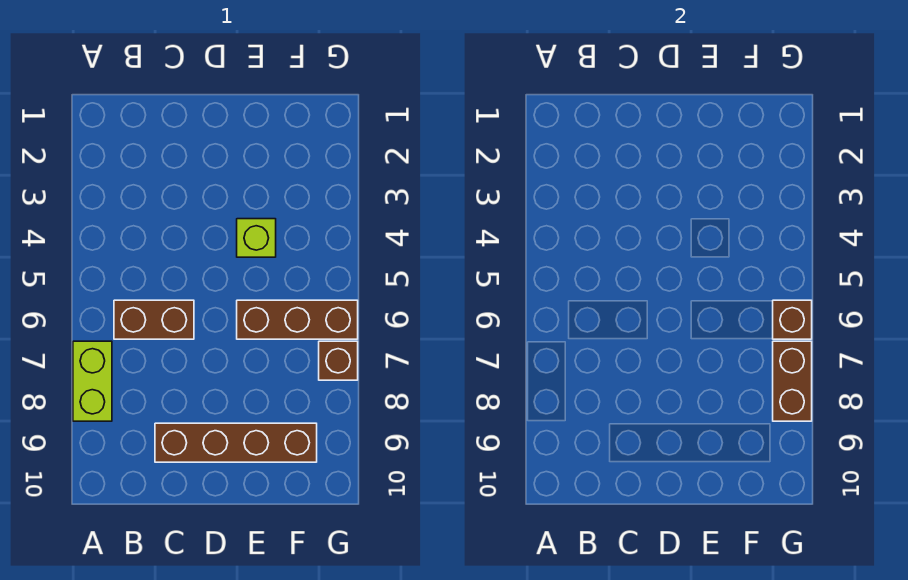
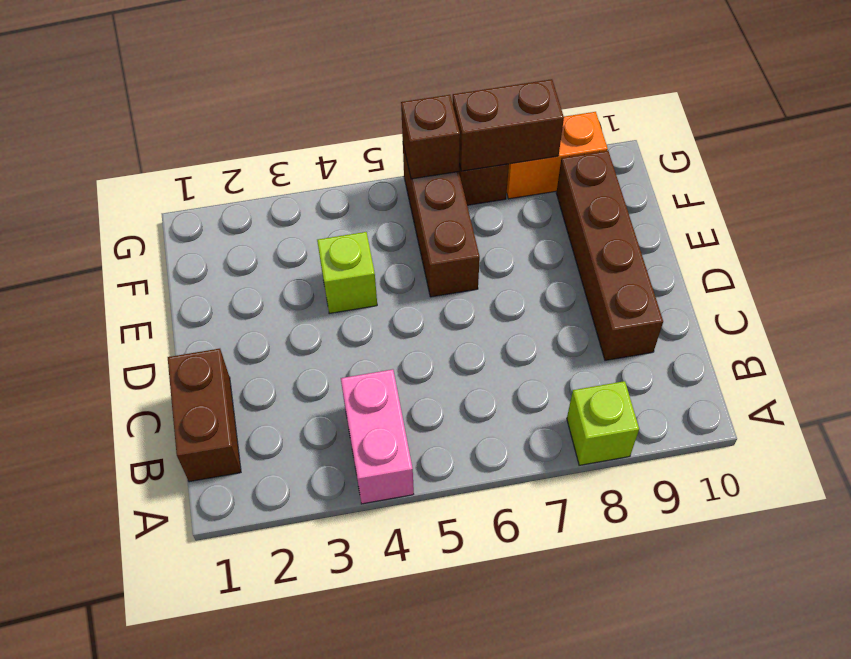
none -> pink 1x2 brick [341,369,414,504]
lime 1x2 brick [73,341,112,421] -> lime 1x1 brick [567,381,639,465]
brown 1x2 brick [114,300,194,339] -> brown 1x2 brick moved to [168,349,241,482]
none -> orange 1x2 brick [507,112,608,199]

